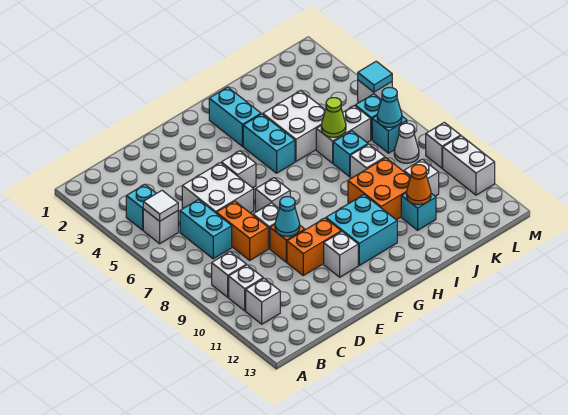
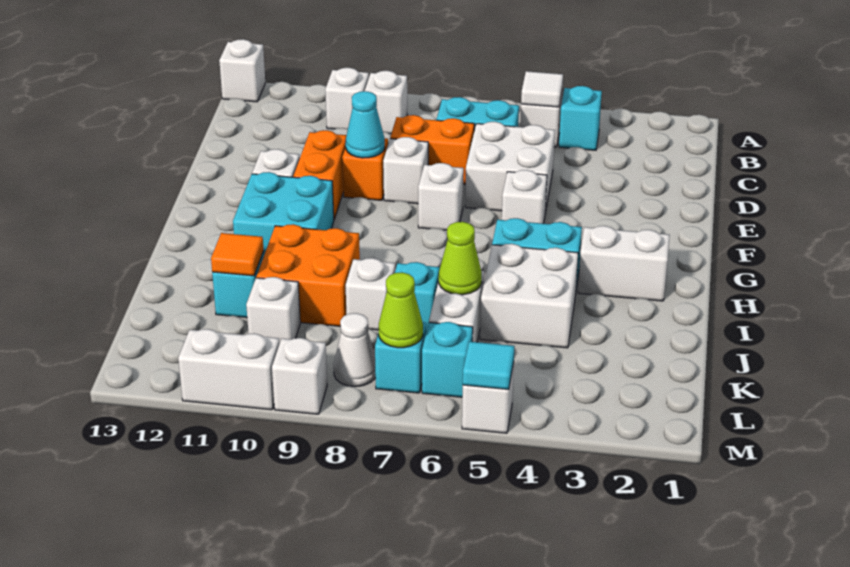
white 1x1 brick [246,278,280,324] -> white 1x1 brick moved to [219,39,265,102]
cyan 1x2 brick [209,87,261,146] -> white 1x2 brick [578,226,670,301]
orange 1x1 cone [407,165,431,205] -> orange 1x1 tile [211,233,264,276]
cyan 1x1 cone [377,87,402,127] -> lime 1x1 cone [378,272,423,348]

